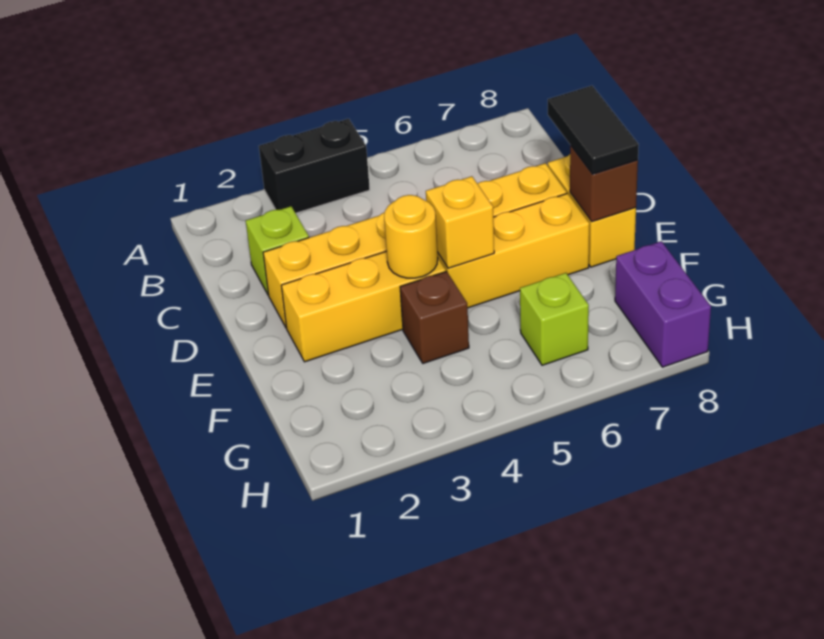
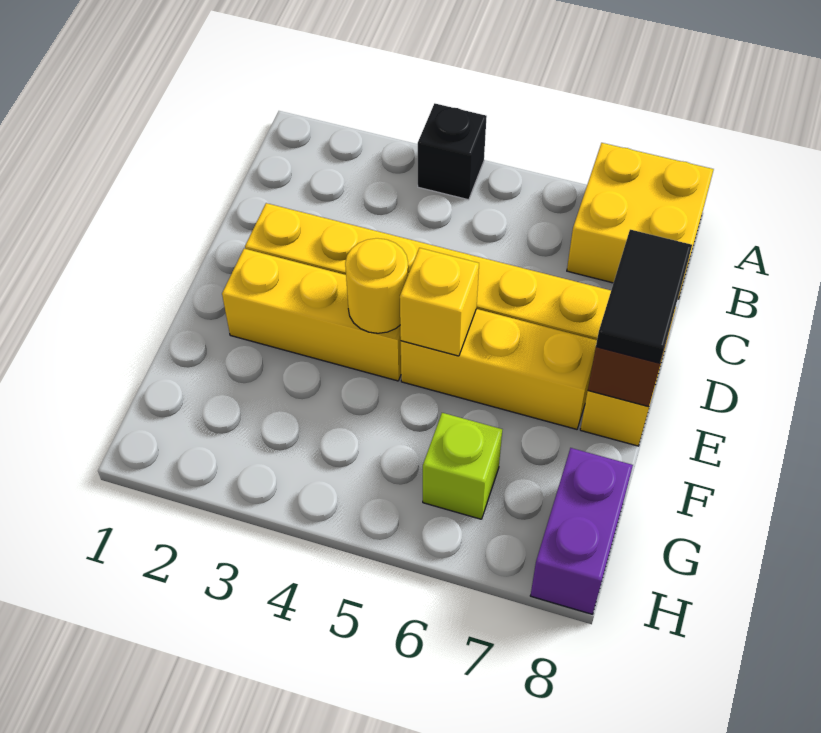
black 1x2 brick [259,119,370,213] -> black 1x1 brick [418,103,487,200]
none -> yellow 2x2 brick [567,143,714,299]
lime 1x1 brick [246,206,309,295] -> none
brown 1x1 brick [400,271,469,363] -> none

